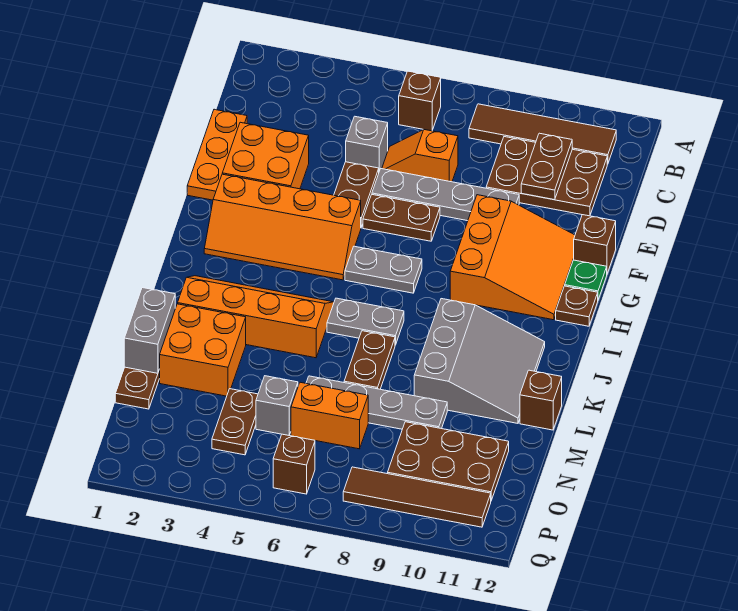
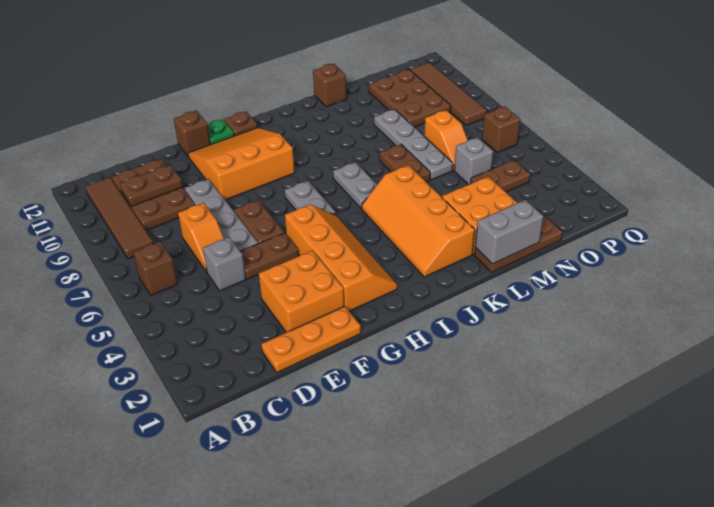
grey 3x3 slope [414,299,545,423] -> none
brown 1x2 plate [344,331,395,389] -> brown 1x2 plate turned to [380,144,430,182]
orange 1x2 brick [291,382,368,449] -> orange 1x2 slope [424,110,468,170]

